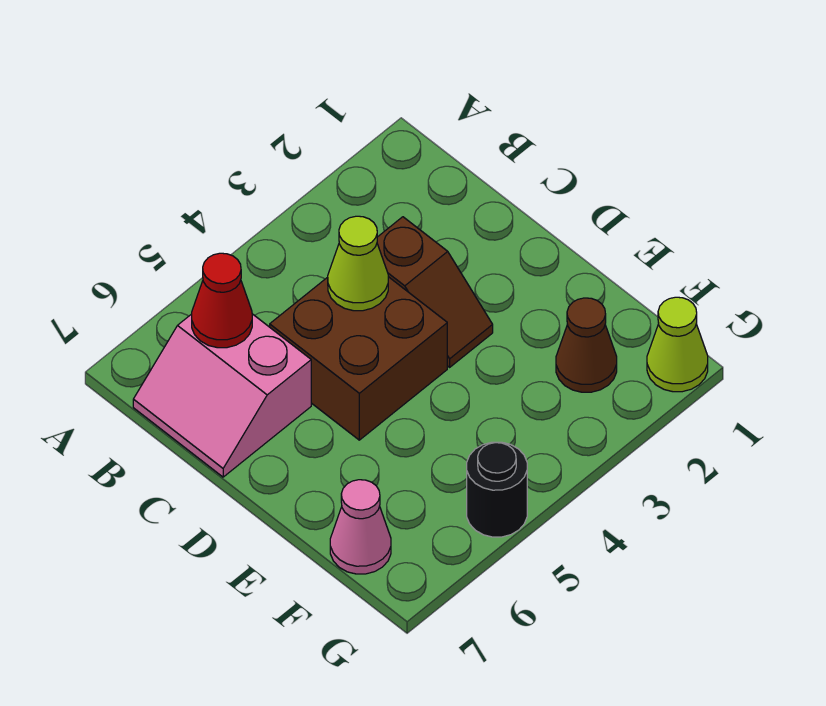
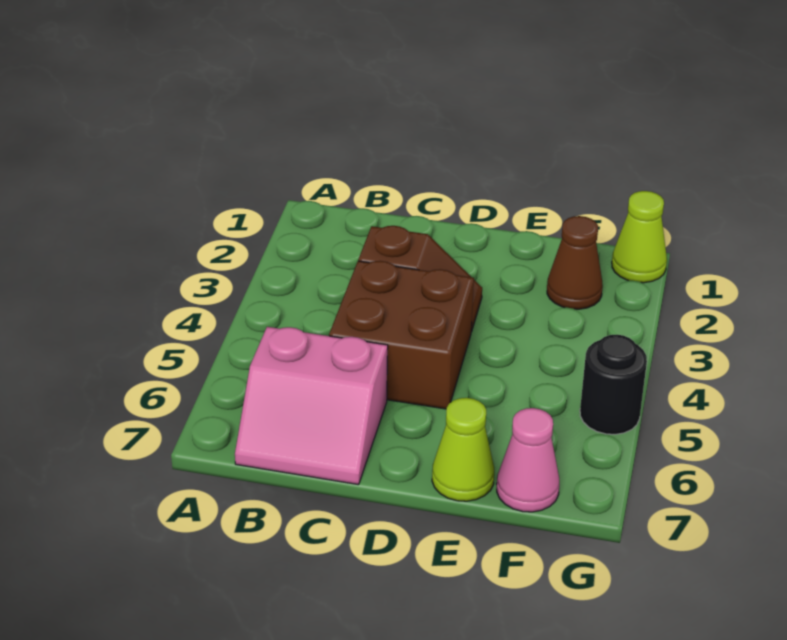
red 1x1 cone [192,253,252,348] -> none
lime 1x1 cone [328,216,388,311] -> lime 1x1 cone moved to [432,398,494,501]

